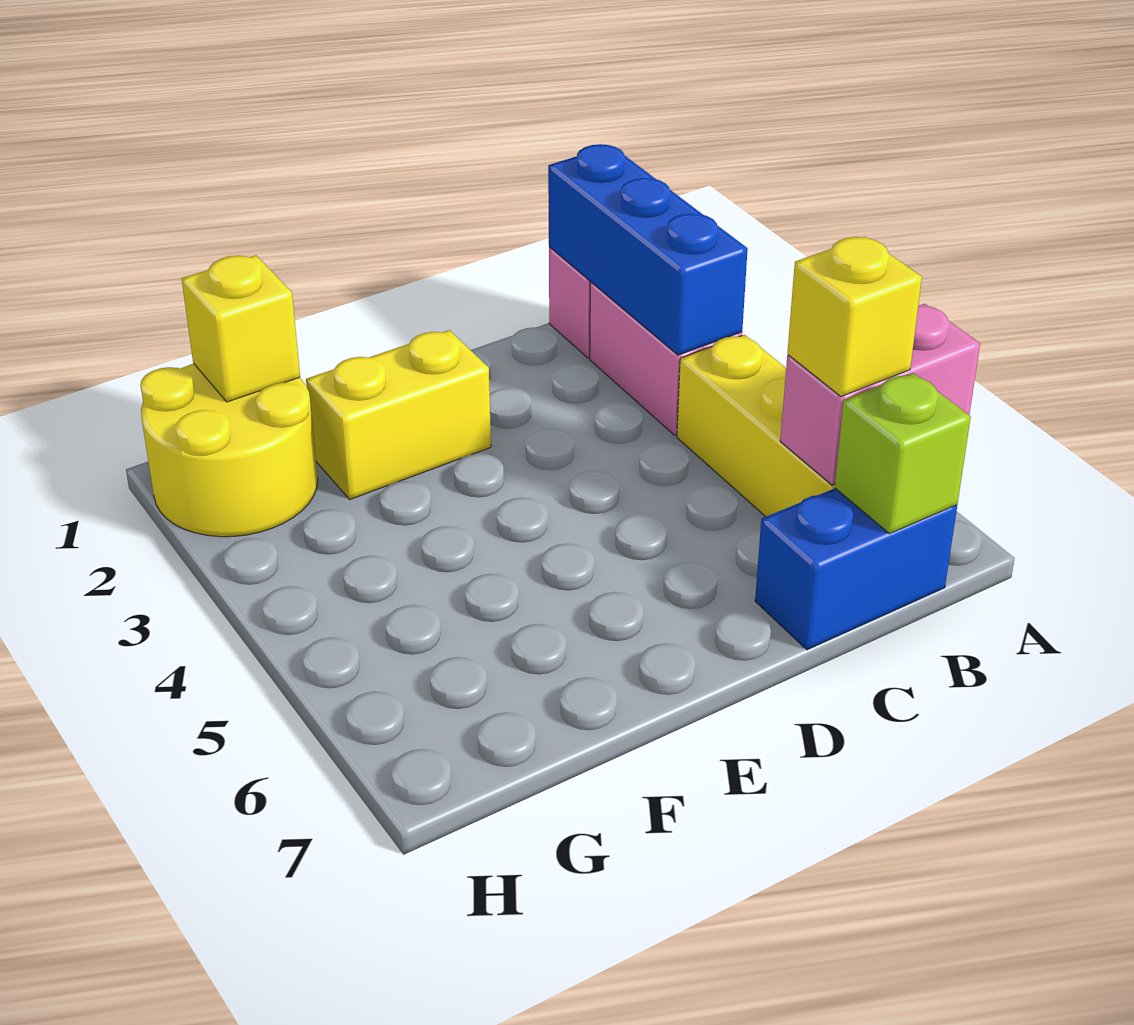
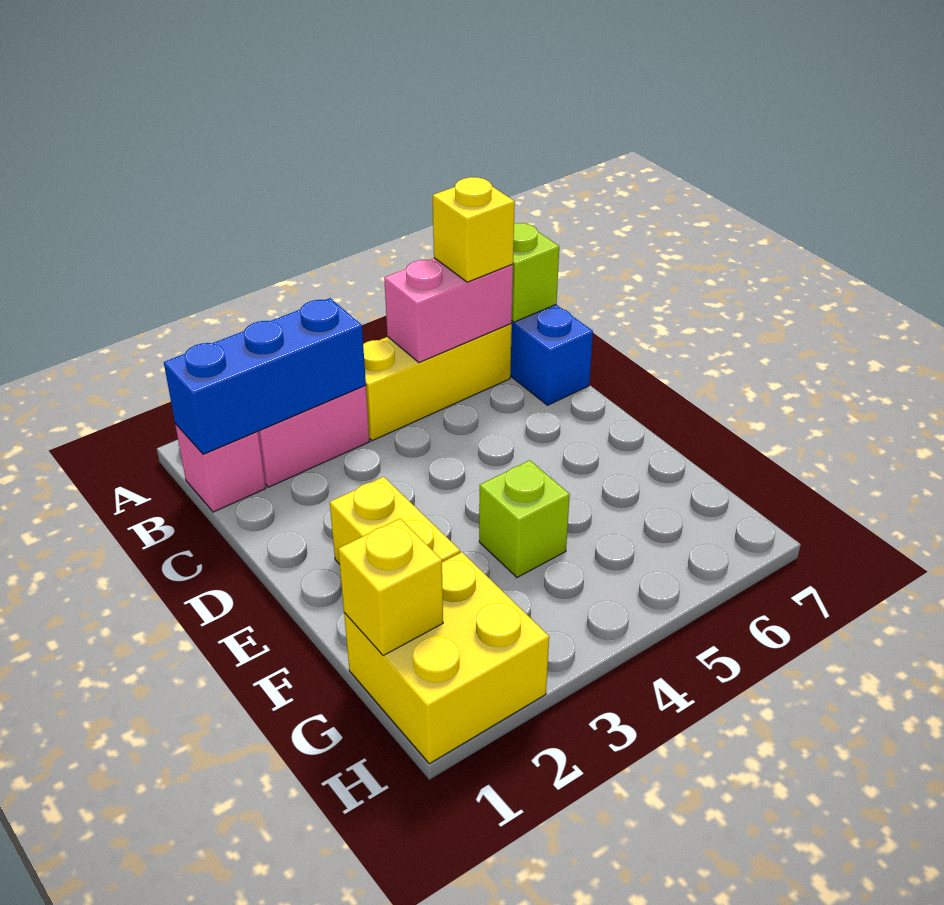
pink 1x2 brick [780,304,980,485] -> pink 1x2 brick turned to [384,258,513,363]
none -> lime 1x1 brick [479,460,570,577]
yellow 2x2 round brick [140,364,318,537] -> yellow 2x2 brick [344,552,549,764]

